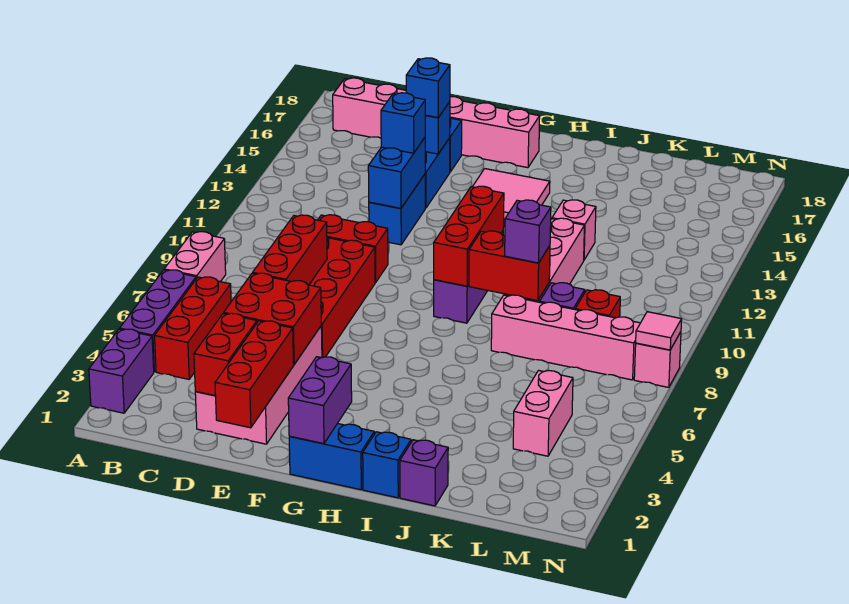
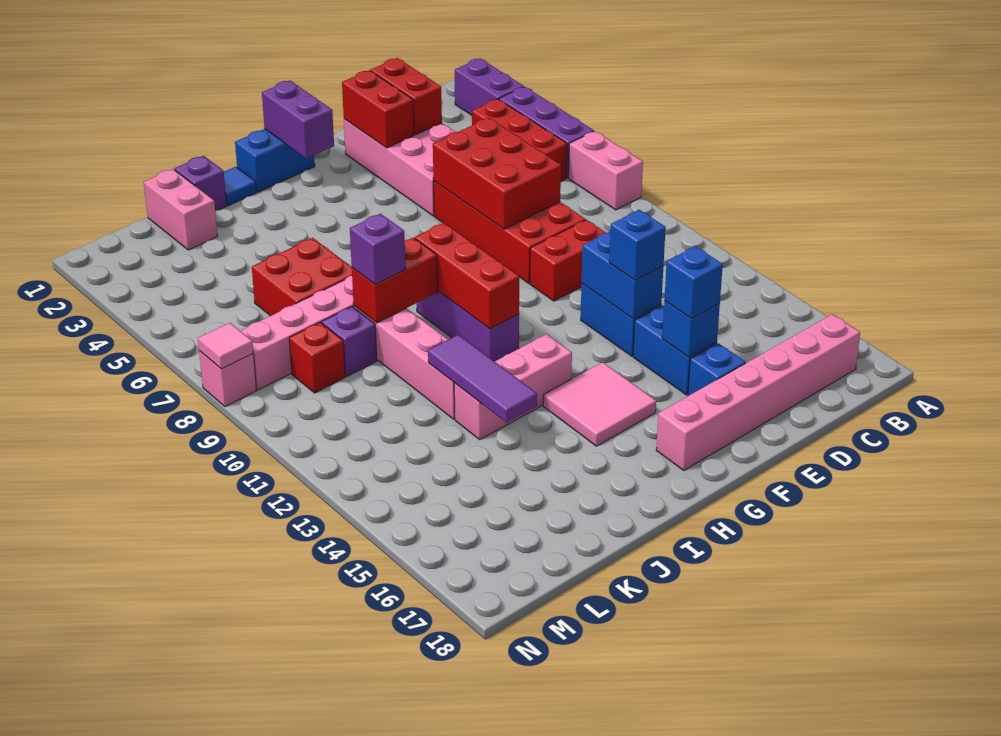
red 2x2 brick [224,273,321,364] -> red 2x2 brick moved to [252,238,352,316]
red 1x3 brick [253,215,327,285] -> red 2x3 brick [433,118,561,229]
red 1x3 brick [215,321,294,428] -> red 1x2 brick [342,70,414,148]
blue 1x1 brick [363,432,411,498] -> blue 1x1 tile [224,167,256,206]
none -> purple 1x3 tile [428,335,537,422]
pink 1x1 brick [552,200,596,260] -> pink 1x3 brick [454,334,572,439]
pink 1x2 brick [513,370,573,456] -> pink 1x2 brick moved to [144,169,218,250]

